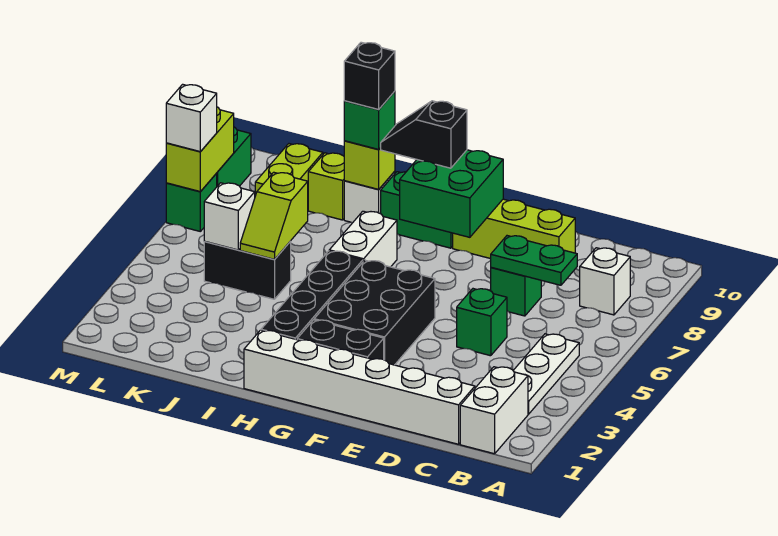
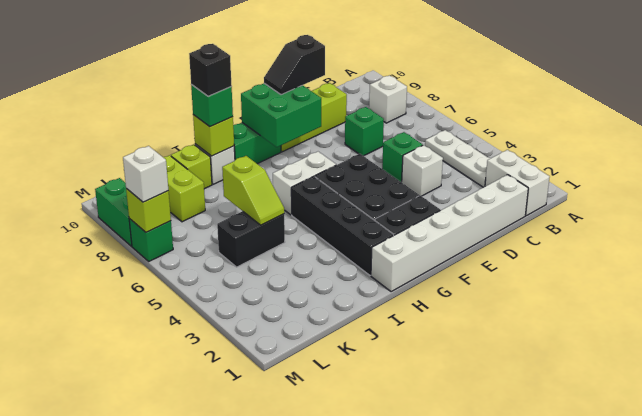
green 1x2 plate [491,236,577,285] -> none
black 1x2 slope [381,101,467,168] -> black 1x2 slope moved to [264,35,325,95]
white 1x2 brick [329,211,397,267] -> white 1x2 brick turned to [273,152,336,215]
white 1x1 brick [204,183,255,250] -> white 1x1 brick moved to [402,145,443,196]
lime 1x2 brick [166,107,234,192] -> lime 1x1 brick [126,189,171,232]

